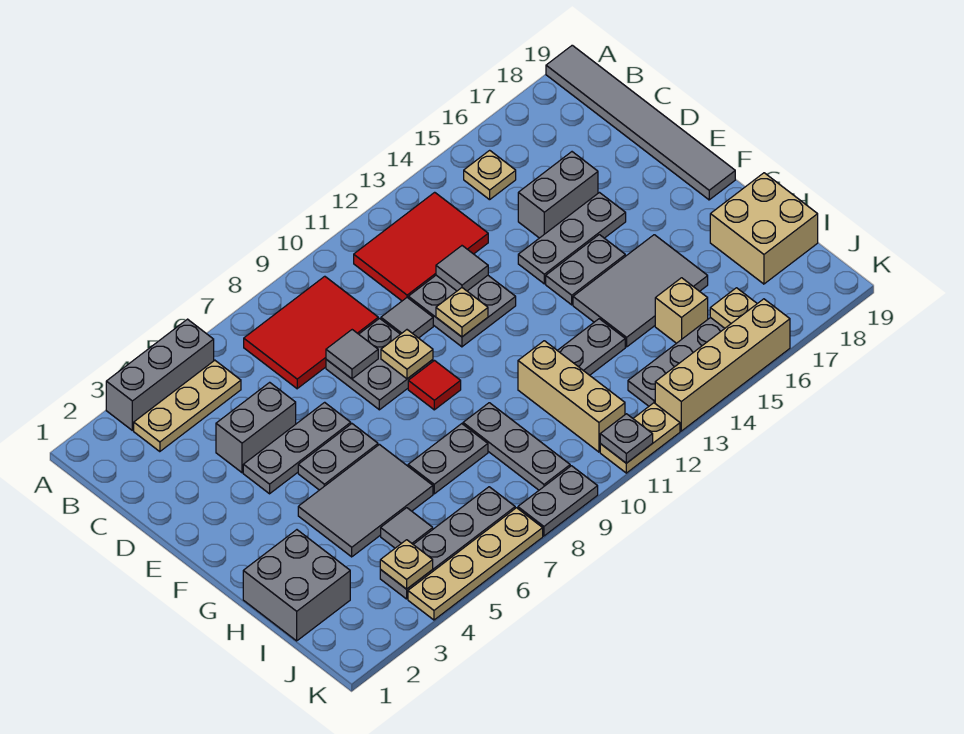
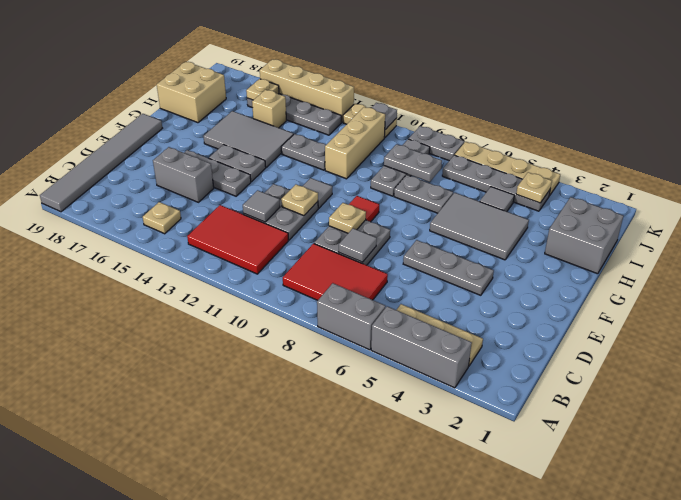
grey 1x2 brick [216,382,296,473] -> grey 1x2 brick moved to [317,283,386,350]
grey 1x1 tile [381,298,433,338] -> grey 1x1 tile moved to [303,178,332,208]
grey 1x2 plate [298,424,378,490] -> grey 1x2 plate moved to [384,144,442,182]

